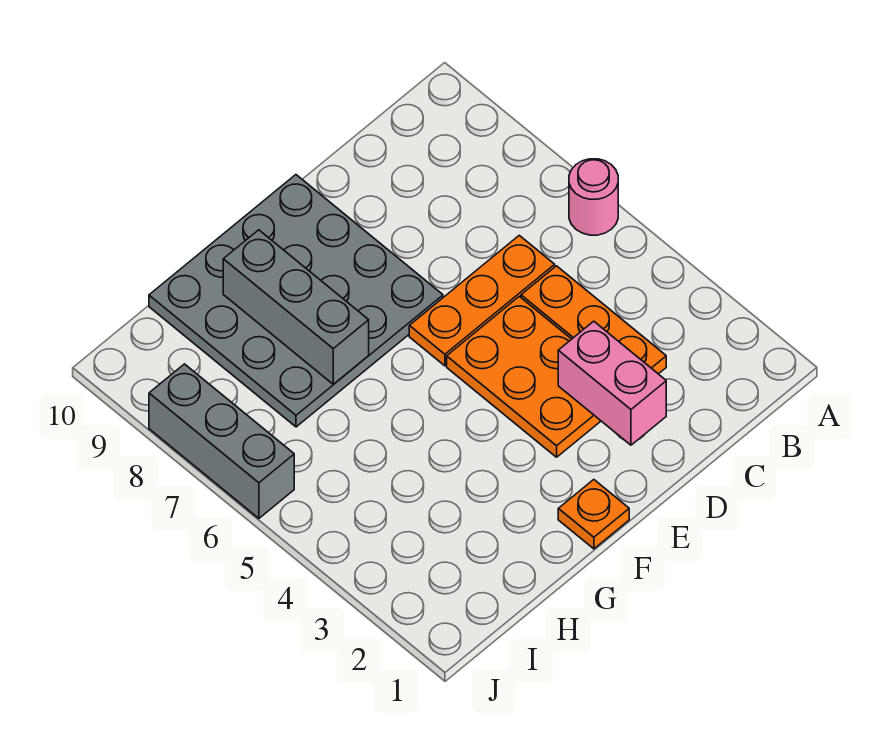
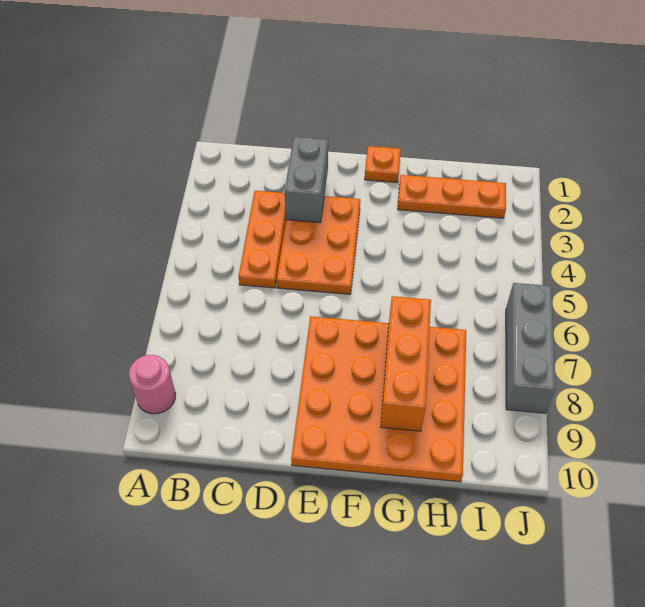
pink 1x1 round brick [569,159,618,235] -> pink 1x1 round brick moved to [129,355,175,414]
orange 1x3 plate [409,235,555,366] -> orange 1x3 plate moved to [398,175,506,218]
pink 1x2 brick [558,321,666,445] -> grey 1x2 brick [285,137,328,223]
grey 4x4 plate [149,175,443,427] -> orange 4x4 plate [291,316,466,482]
grey 1x3 brick [223,230,369,384] -> orange 1x3 brick [381,296,431,431]

